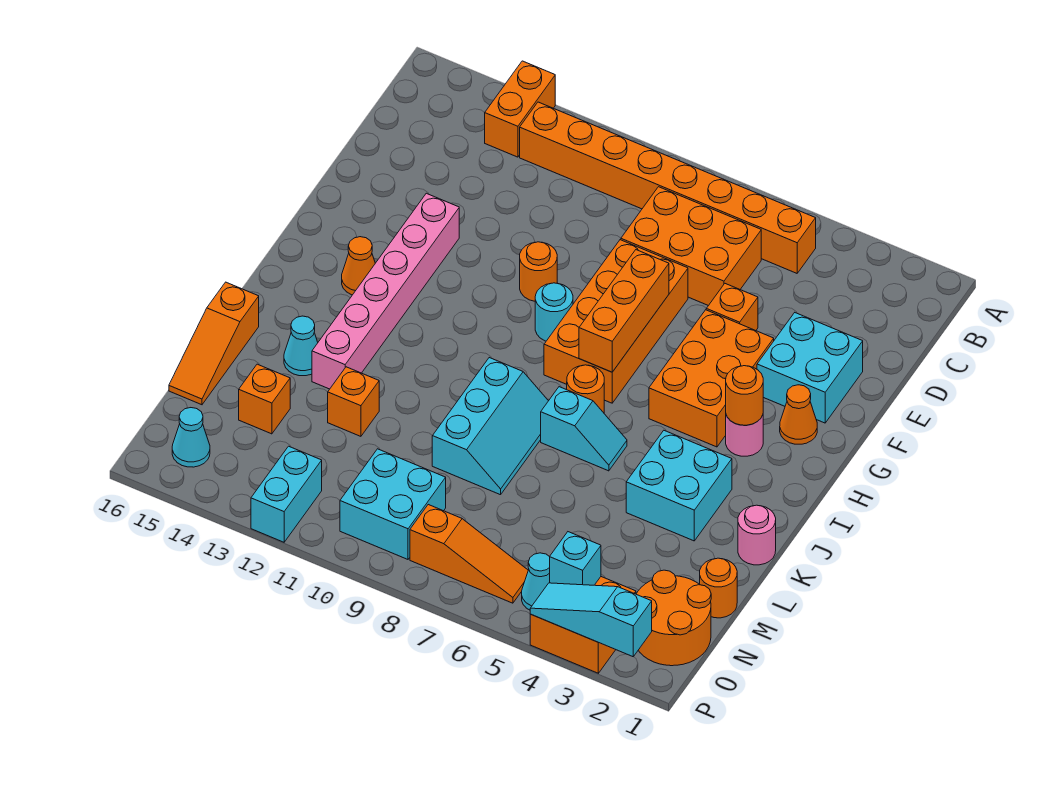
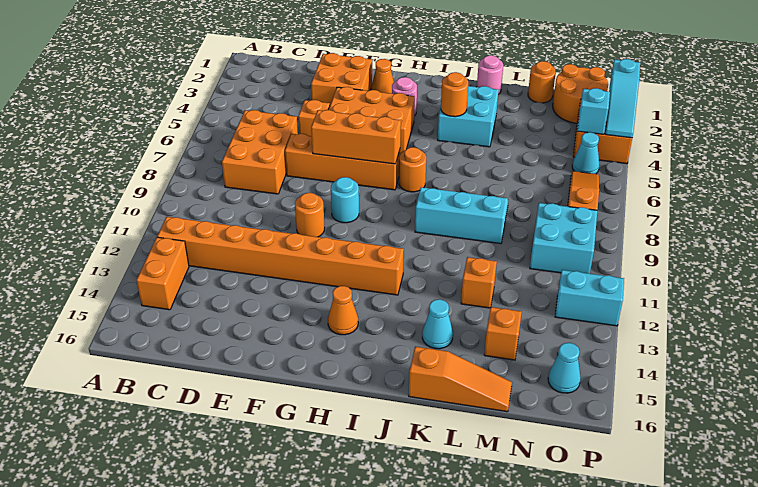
orange 1x2 brick [485,61,555,157] -> orange 1x2 brick turned to [137,237,189,310]
orange 1x8 brick [520,102,816,273] -> orange 1x8 brick turned to [157,217,404,295]
cyan 2x2 brick [757,313,863,423] -> orange 2x2 brick [311,53,372,105]
orange 2x4 brick [544,240,688,403] -> orange 1x4 brick [285,134,400,190]
pink 1x6 brick [312,193,459,389] -> none
orange 1x1 round brick [726,366,763,425] -> orange 1x1 round brick moved to [441,72,468,117]
cyan 1x2 slope [541,387,627,471] -> none

